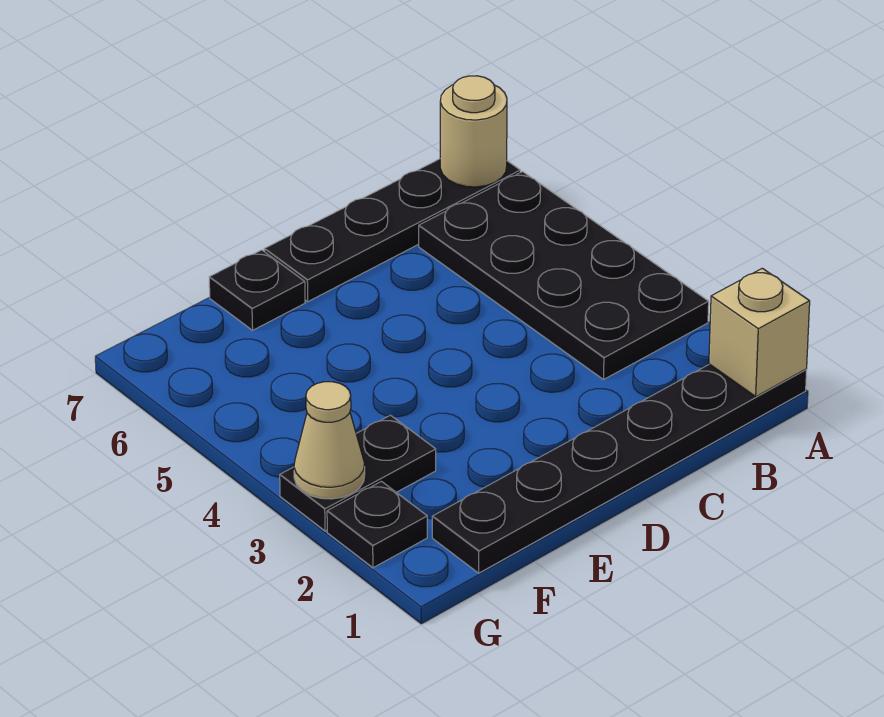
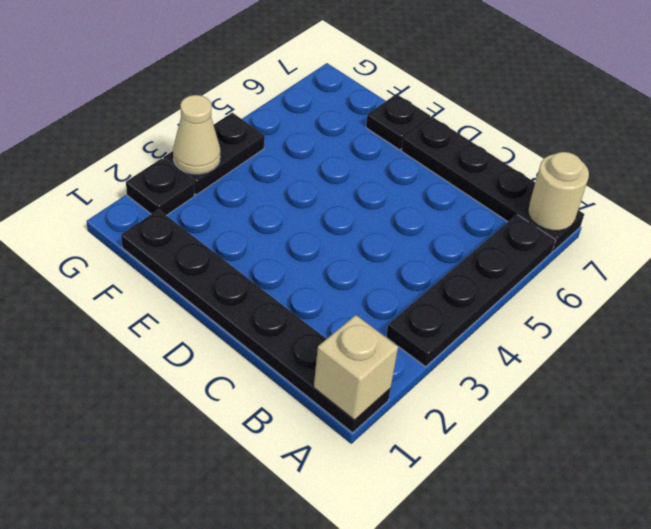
black 2x4 plate [419,172,709,380] -> black 1x4 plate [386,215,556,367]
black 1x2 plate [280,415,436,531] -> black 1x2 plate turned to [163,113,265,195]

